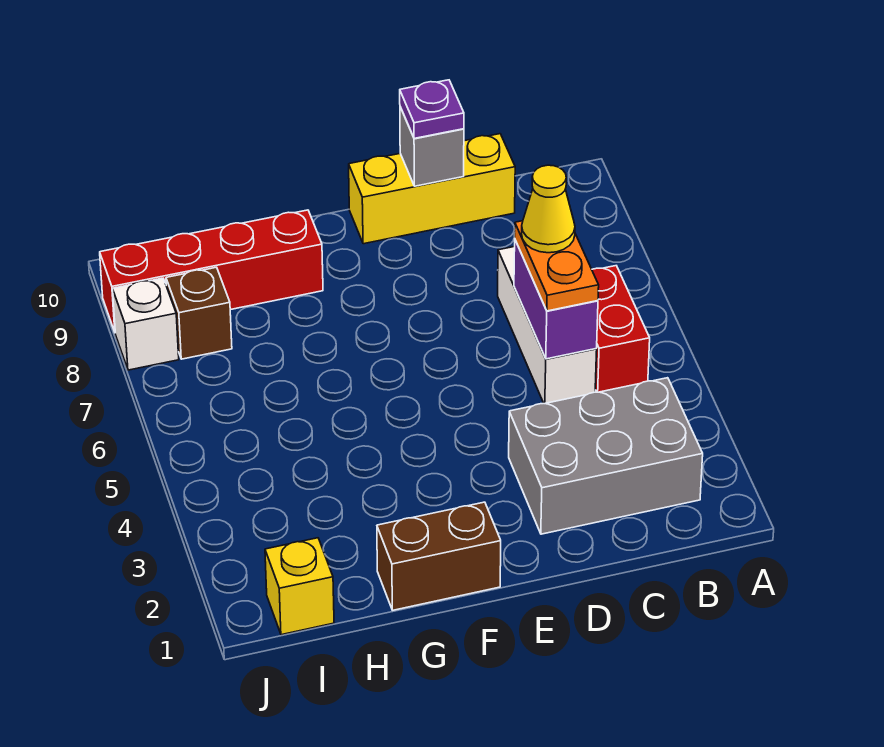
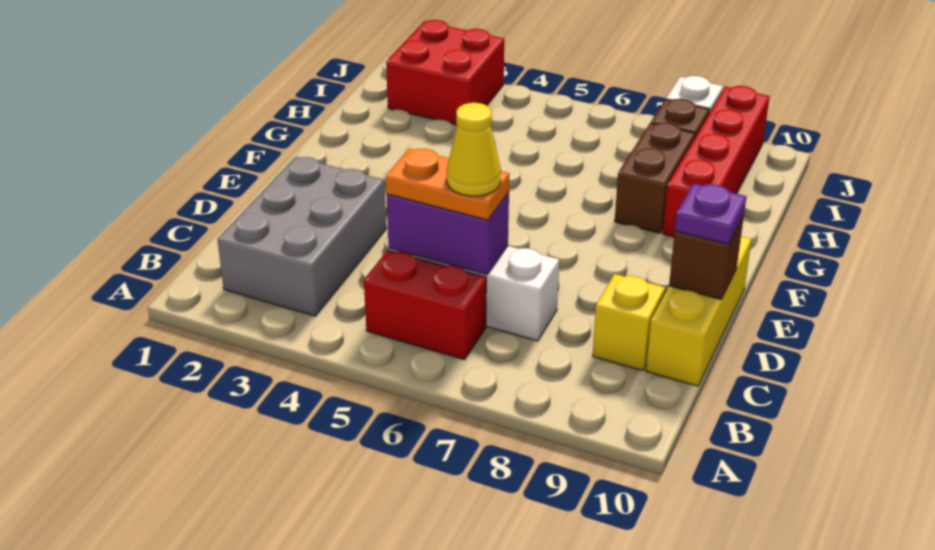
grey 1x1 brick [400,107,464,186] -> brown 1x1 brick [669,216,744,299]
brown 1x2 brick [377,502,501,610] -> brown 1x2 brick moved to [615,123,695,233]
yellow 1x1 brick [265,538,334,635] -> yellow 1x1 brick moved to [593,274,665,371]
none -> red 2x2 brick [386,20,504,124]

